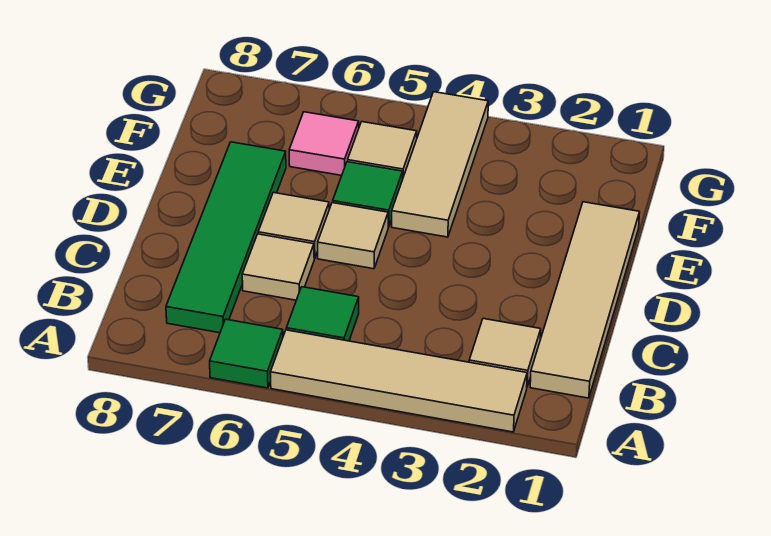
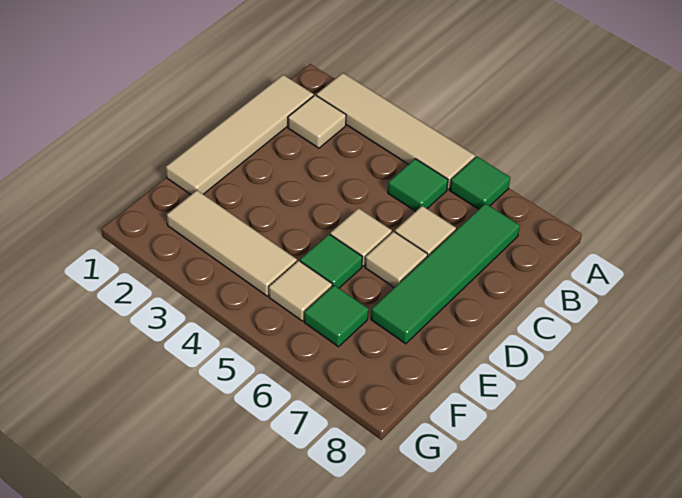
tan 1x3 tile [392,92,488,237] -> tan 1x3 tile turned to [167,190,297,296]
pink 1x1 tile [289,112,359,175] -> green 1x1 tile [304,285,368,347]

